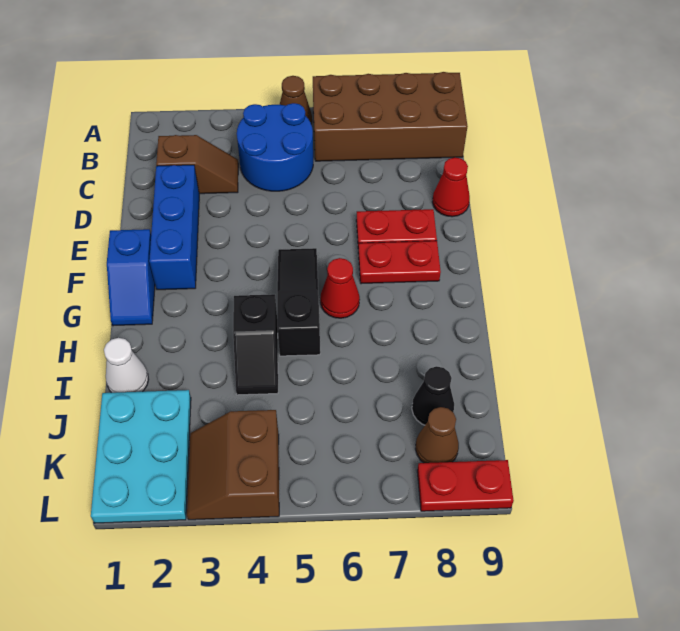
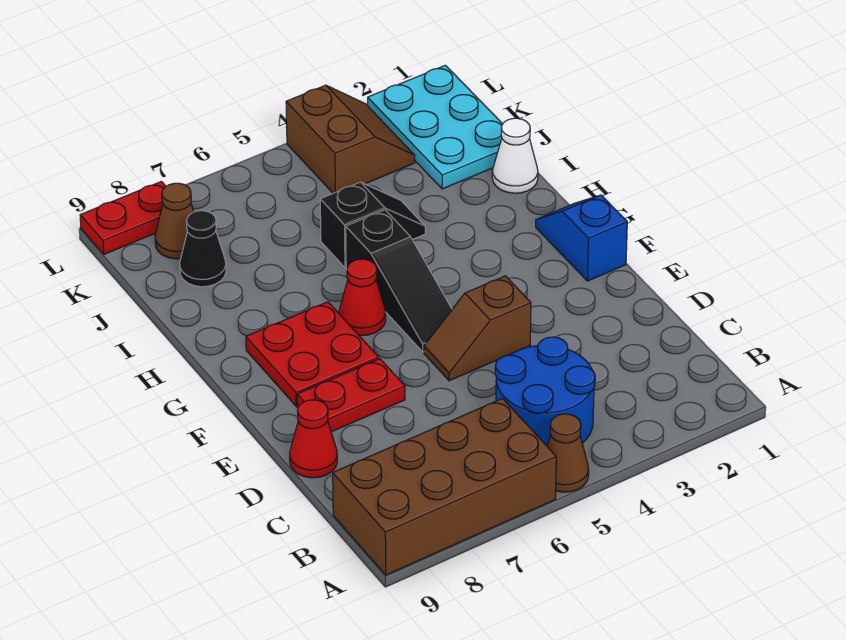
brown 1x2 slope [156,135,238,194] -> brown 1x2 slope moved to [424,276,531,381]
blue 1x3 brick [149,165,199,290] -> none
red 1x2 plate [358,241,441,284] -> red 2x2 plate [246,302,379,406]
black 1x2 slope [233,294,278,395] -> black 1x2 slope turned to [320,182,425,268]

